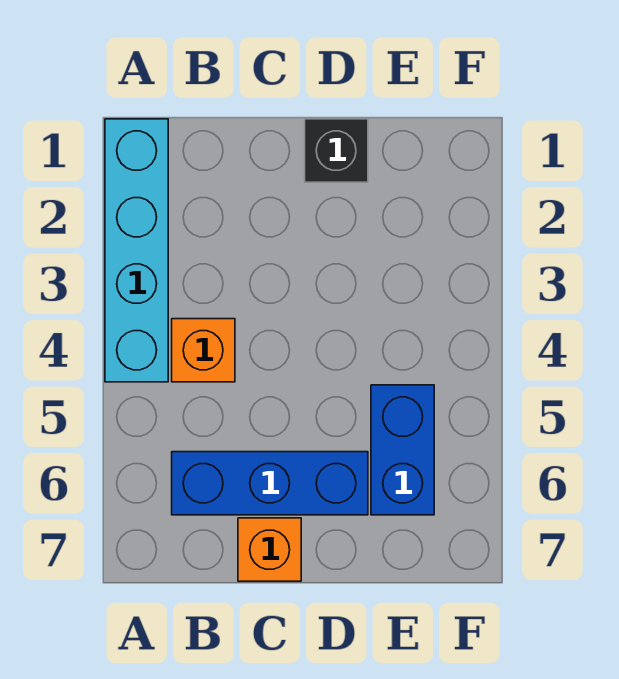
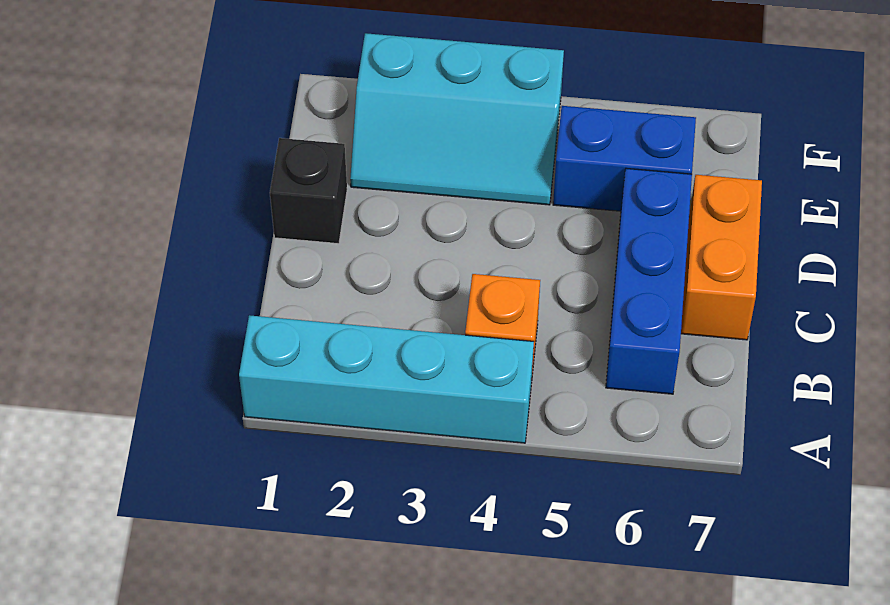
orange 1x1 brick [238,518,301,581] -> orange 1x2 brick [681,175,762,340]
none -> cyan 2x3 slope [350,33,564,205]

